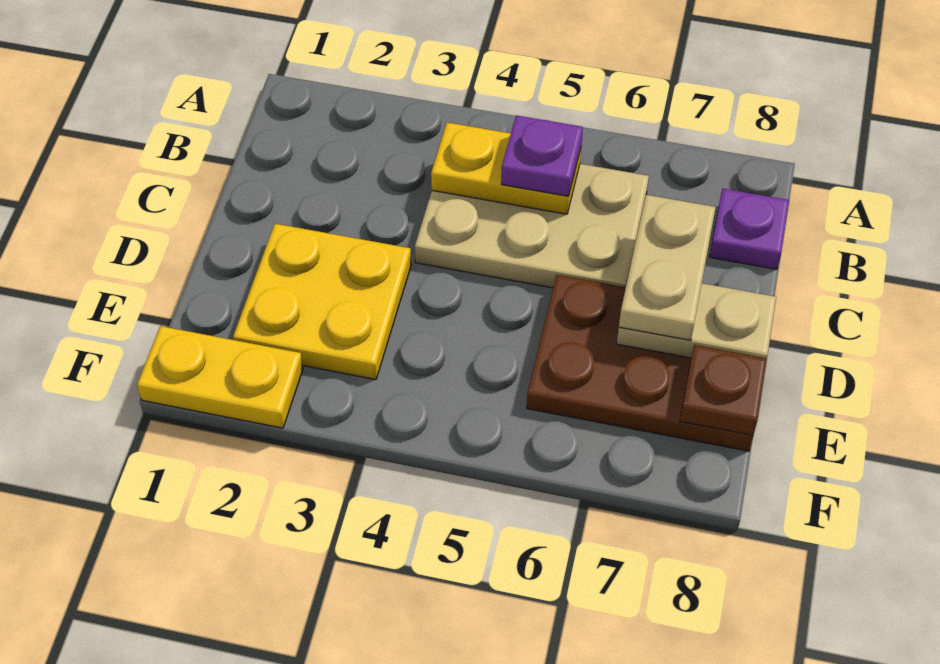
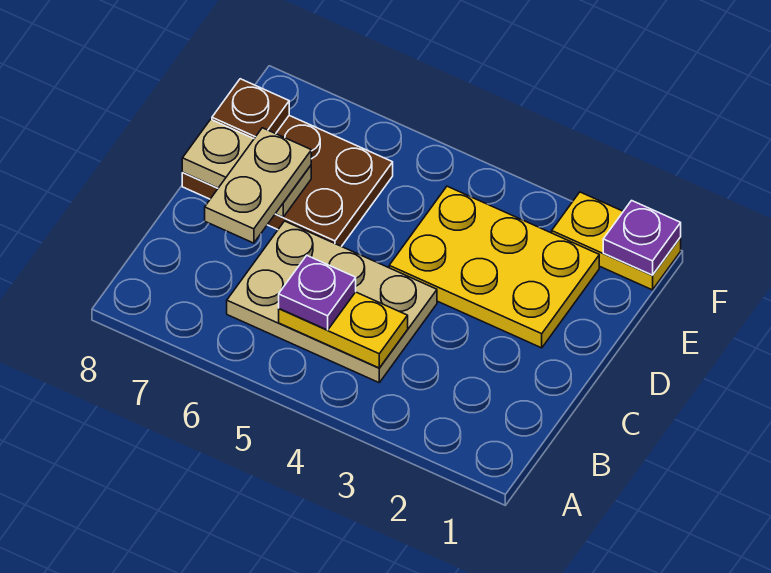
purple 1x1 plate [710,189,789,269] -> purple 1x1 plate moved to [603,201,681,275]
yellow 2x2 plate [233,224,411,380] -> yellow 2x3 plate [389,186,599,348]

